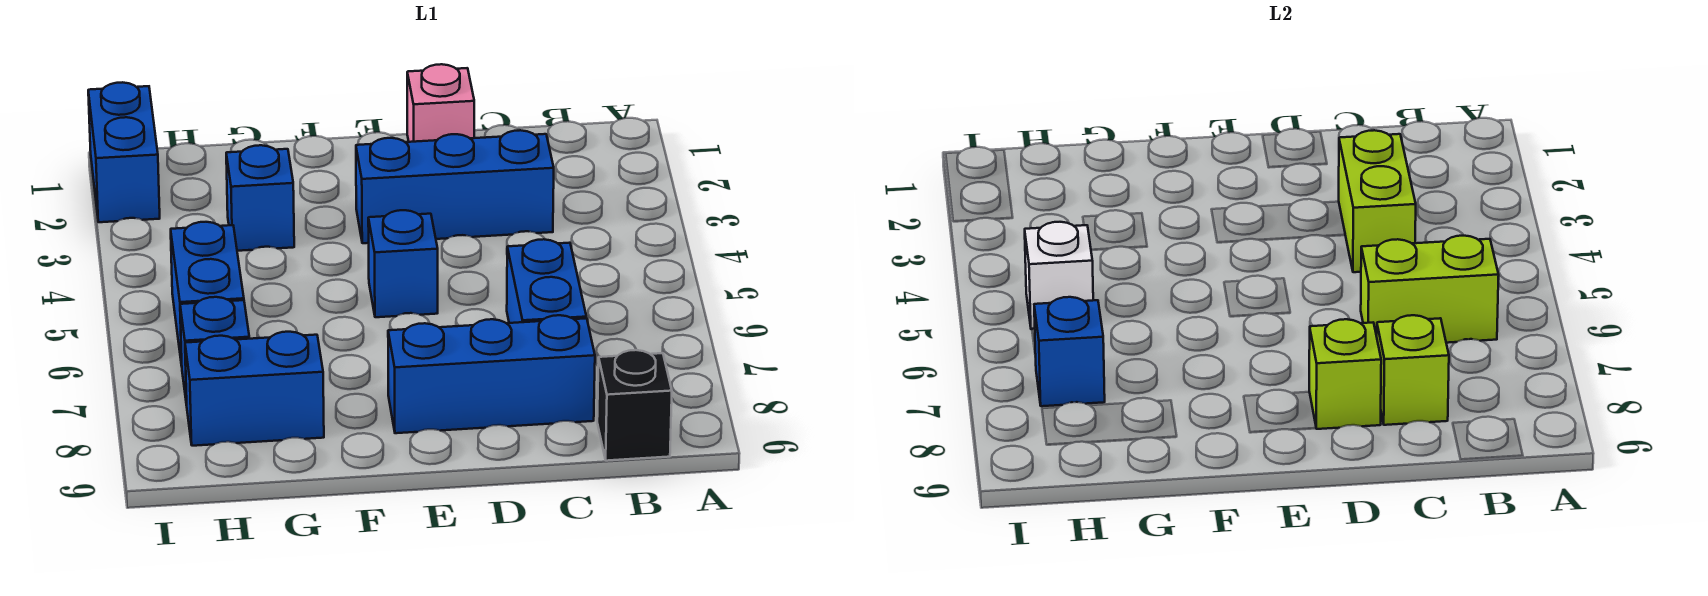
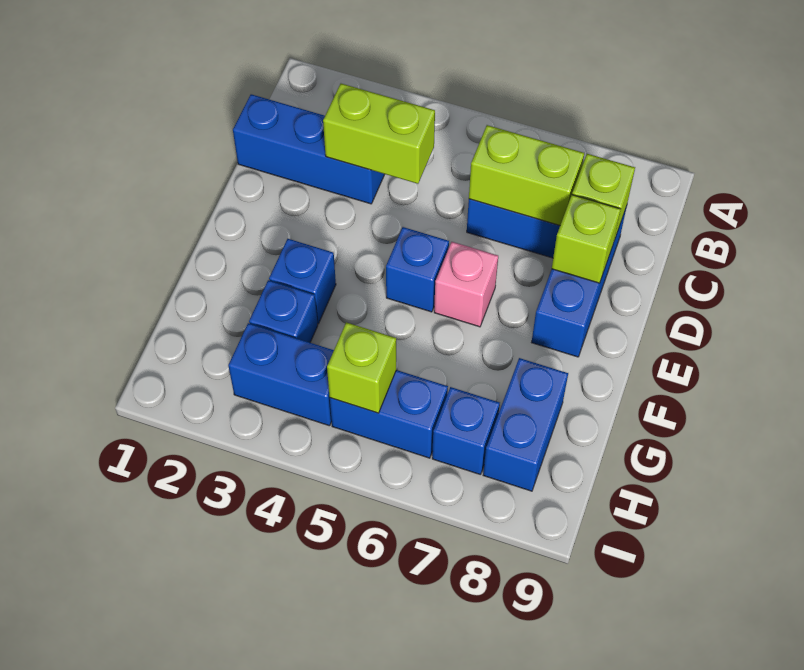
lime 1x2 brick [1361,236,1499,343] -> lime 1x2 brick turned to [469,125,584,226]
black 1x1 brick [597,350,672,461] -> none
blue 1x3 brick [356,130,554,243] -> blue 1x3 brick turned to [233,94,385,204]
pink 1x1 brick [407,64,474,142] -> pink 1x1 brick moved to [434,242,498,327]
white 1x1 brick [1025,222,1093,329] -> lime 1x1 brick [327,322,396,413]
blue 1x1 brick [1034,297,1105,406] -> blue 1x1 brick moved to [269,239,336,324]
blue 1x2 brick [88,82,160,222] -> blue 1x2 brick moved to [228,323,334,426]

